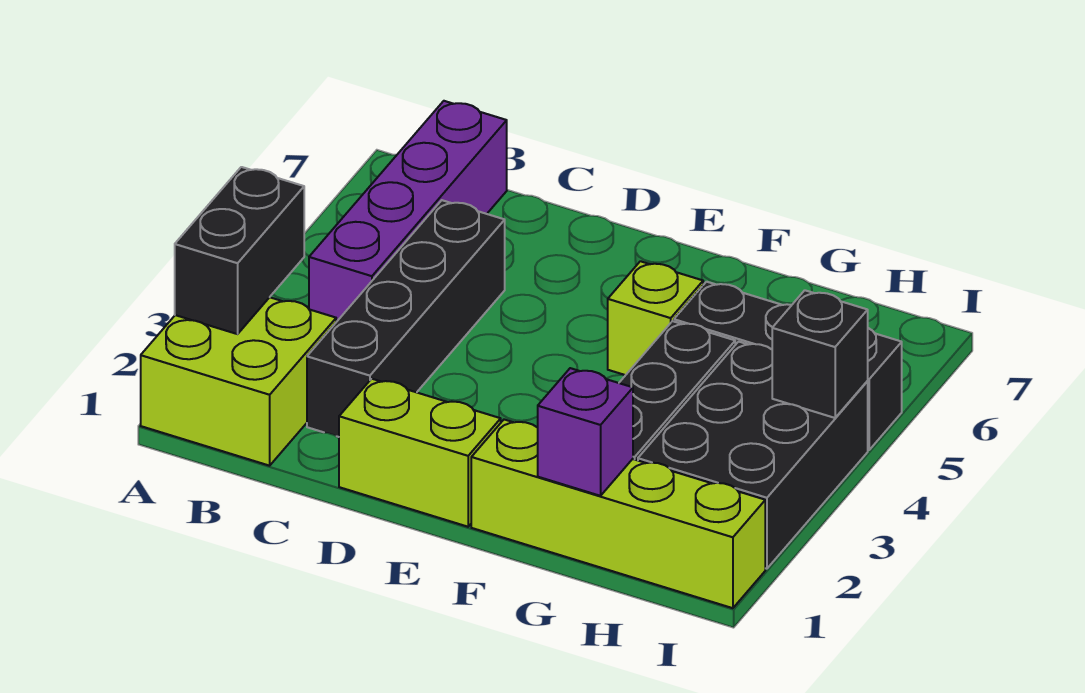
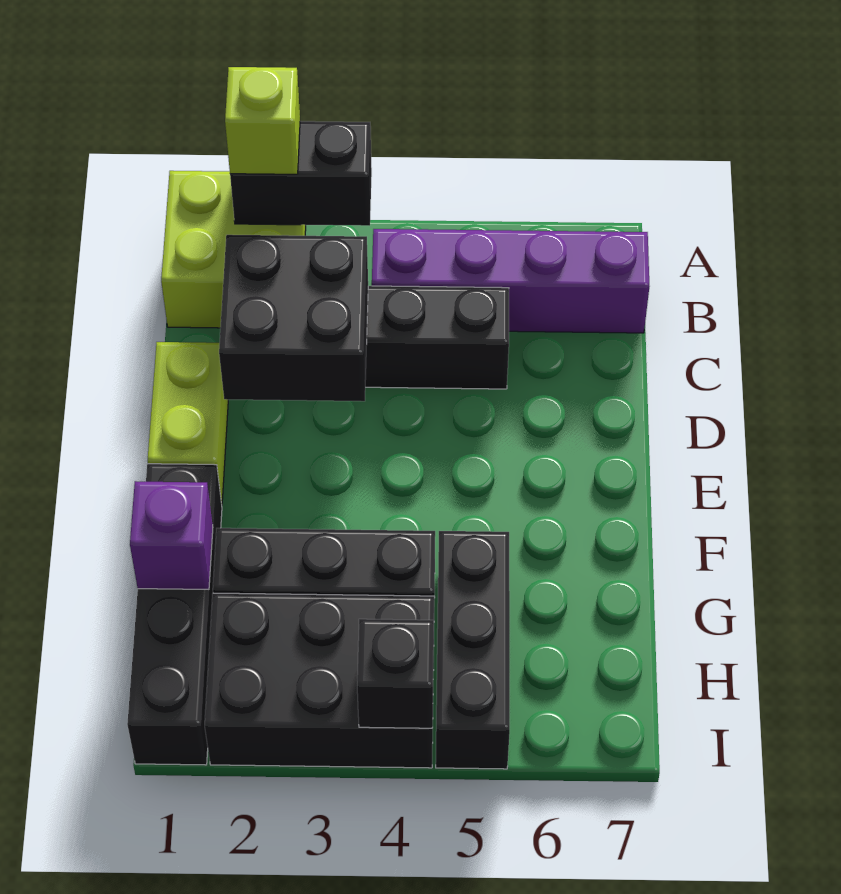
none -> black 2x2 brick [219,235,368,401]
lime 1x4 brick [471,419,765,608] -> black 1x4 brick [127,464,222,765]
lime 1x1 brick [608,261,703,375] -> lime 1x1 brick moved to [225,67,300,174]

